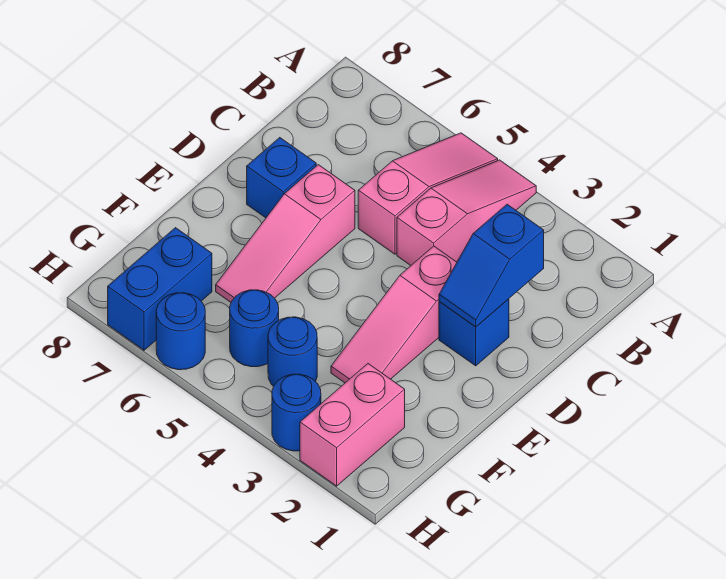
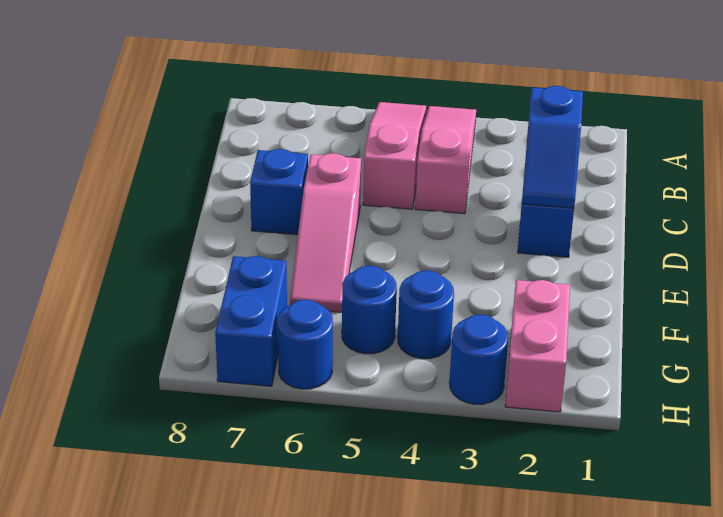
pink 1x3 slope [331,246,457,383] -> none

